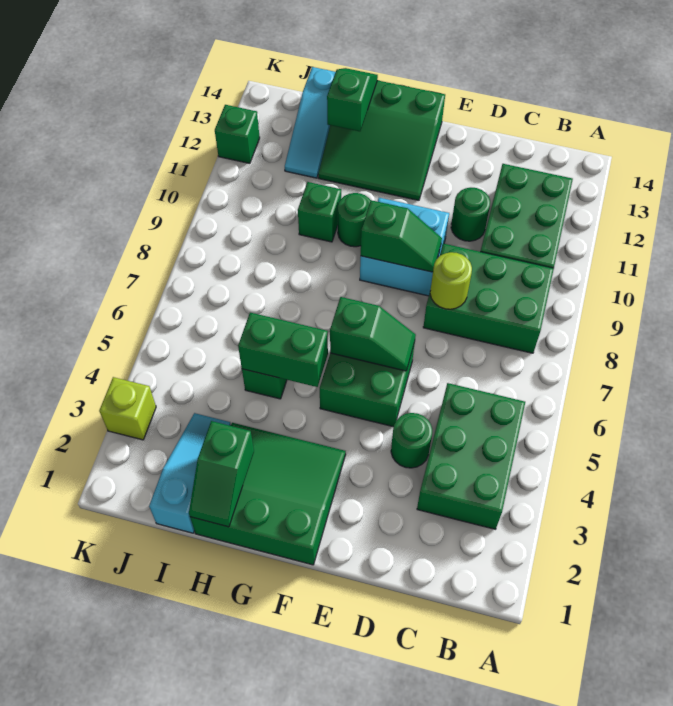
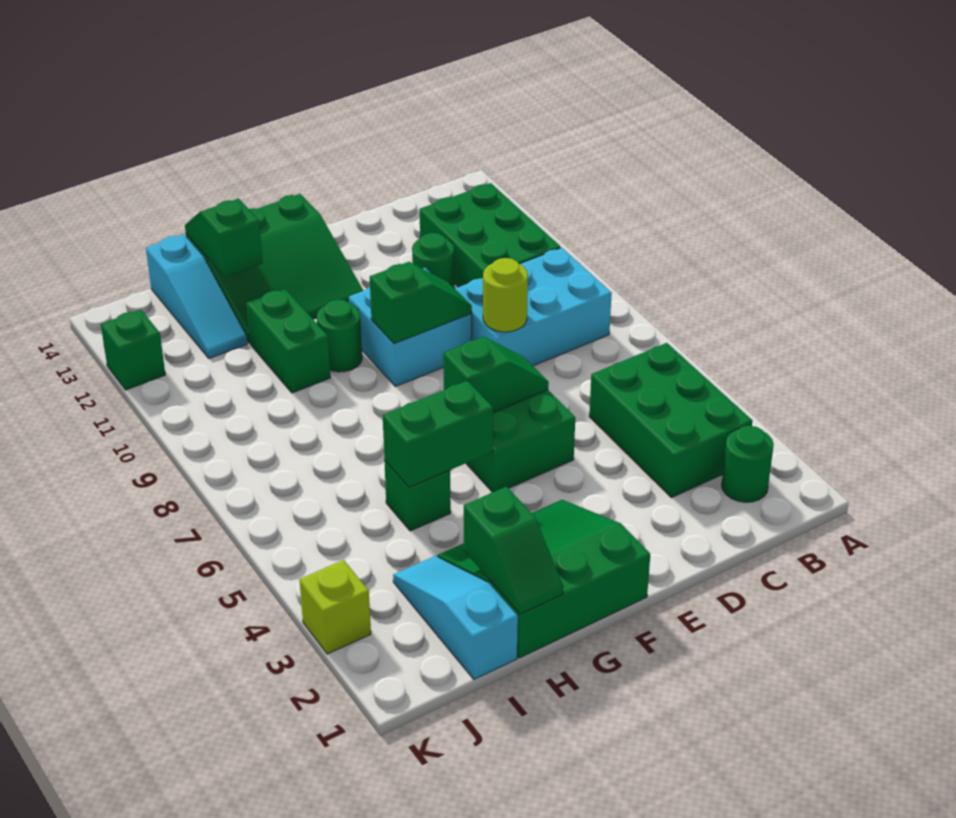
green 2x3 brick [423,244,554,353] -> cyan 2x3 brick [455,248,612,366]
green 1x1 round brick [391,413,432,468] -> green 1x1 round brick moved to [722,426,774,502]
green 1x1 brick [298,182,341,242] -> green 1x2 brick [246,288,330,393]

